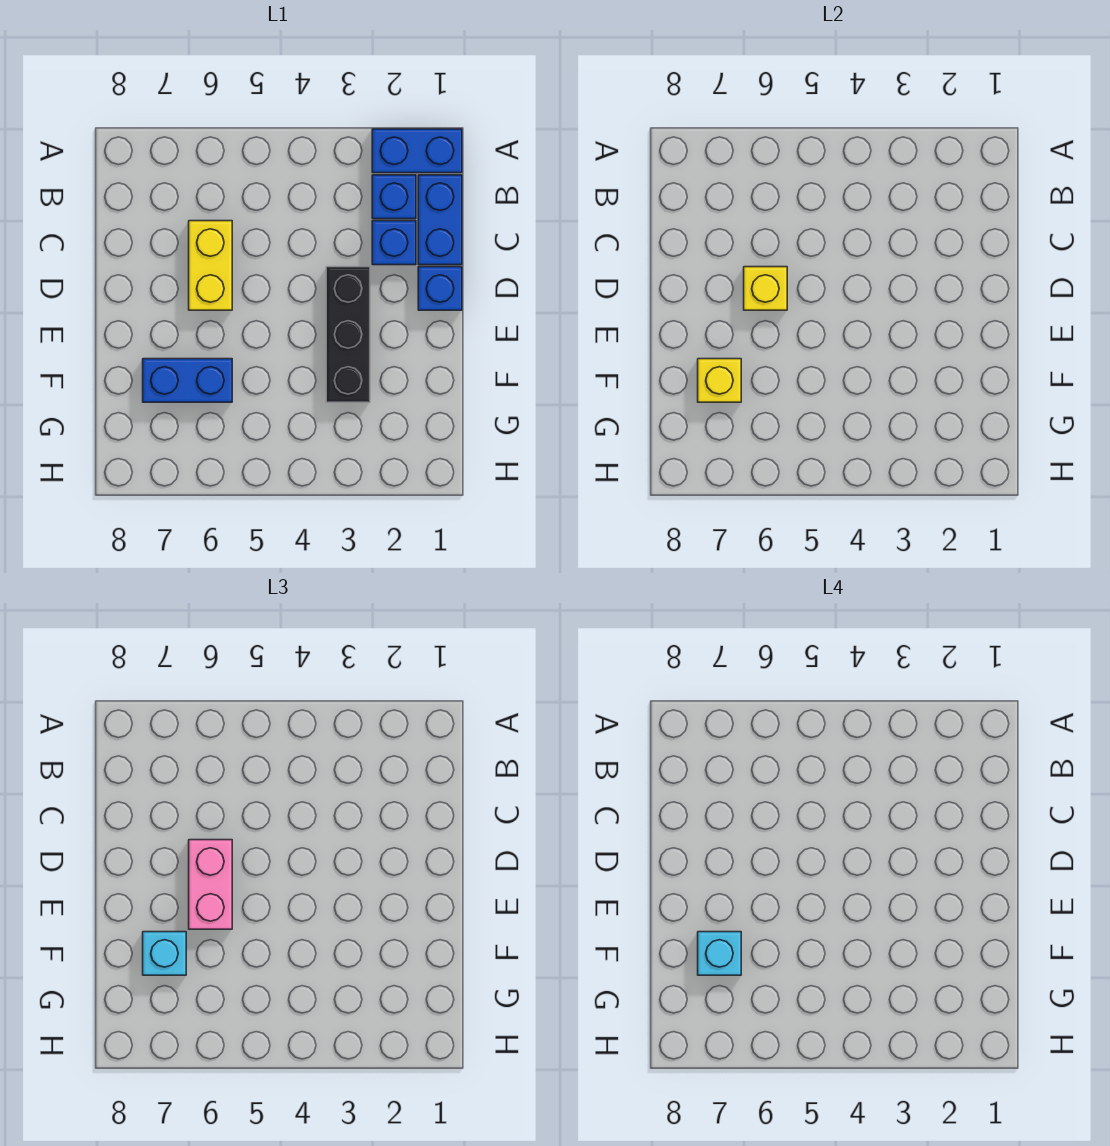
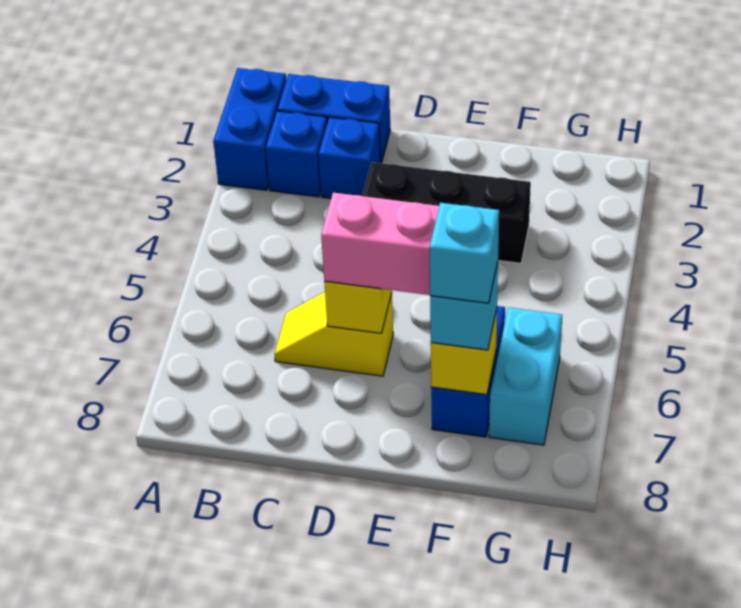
yellow 1x2 brick [189,221,232,310] -> yellow 1x2 slope [275,292,393,376]
blue 1x1 brick [418,267,462,310] -> none
none -> cyan 1x2 brick [489,307,562,445]

